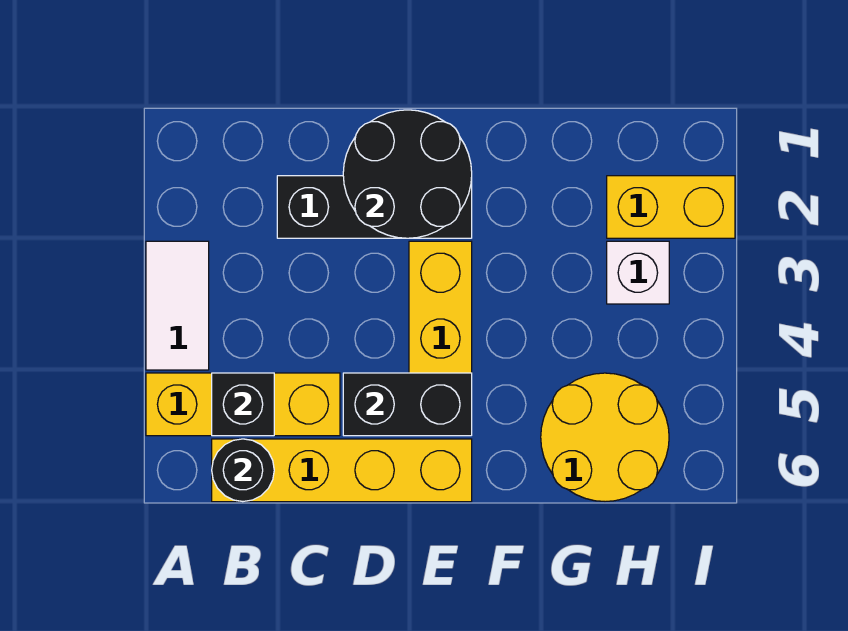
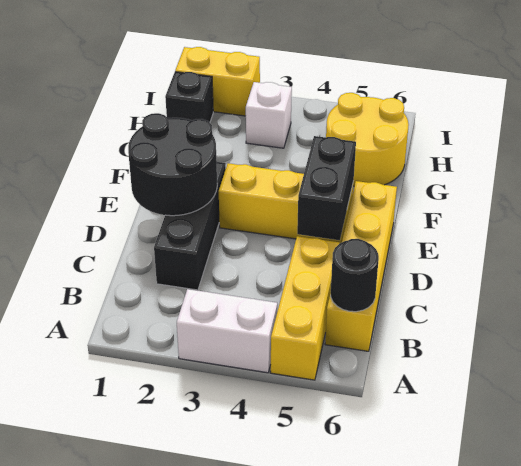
white 1x2 tile [146,241,209,370] -> white 1x2 brick [177,289,277,373]
black 1x1 brick [212,373,274,436] -> black 1x1 brick moved to [165,72,213,123]
yellow 1x2 brick [607,176,735,238] -> yellow 1x2 brick turned to [175,47,260,116]

